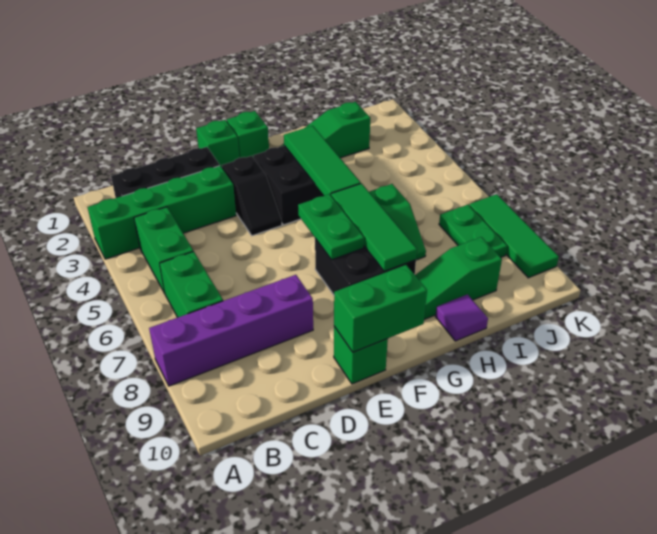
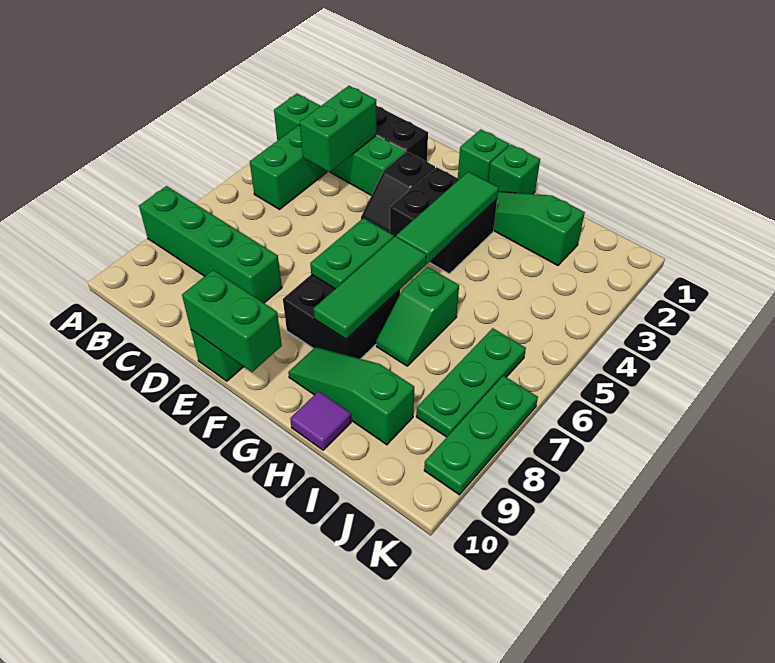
purple 1x4 brick [149,275,313,386] -> green 1x4 brick [139,186,282,303]
green 1x2 brick [160,251,223,317] -> green 1x2 brick moved to [300,86,377,172]
green 1x1 brick [196,120,239,167] -> green 1x1 brick moved to [488,145,540,194]
green 1x2 plate [439,205,507,257] -> green 1x3 plate [416,328,526,437]
green 1x3 tile [469,194,559,278] -> green 1x3 plate [424,376,538,495]

